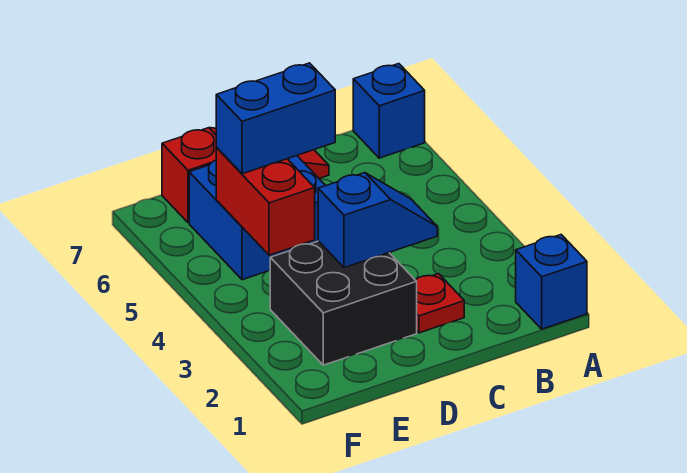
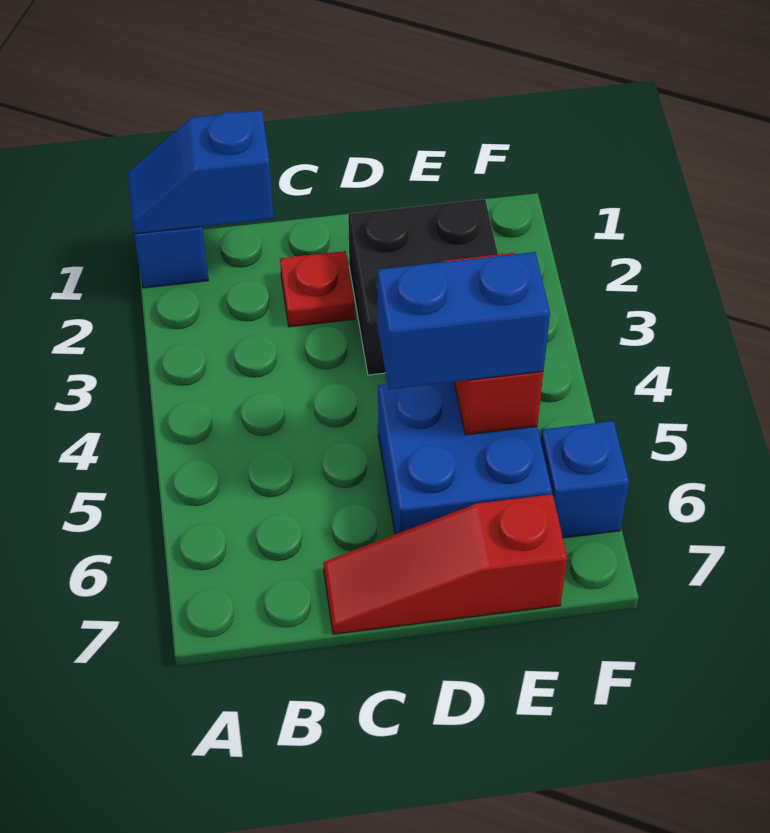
blue 1x1 brick [353,64,425,158] -> blue 1x1 brick moved to [540,421,629,538]
blue 1x2 slope [318,173,437,268] -> blue 1x2 slope moved to [128,110,273,234]

